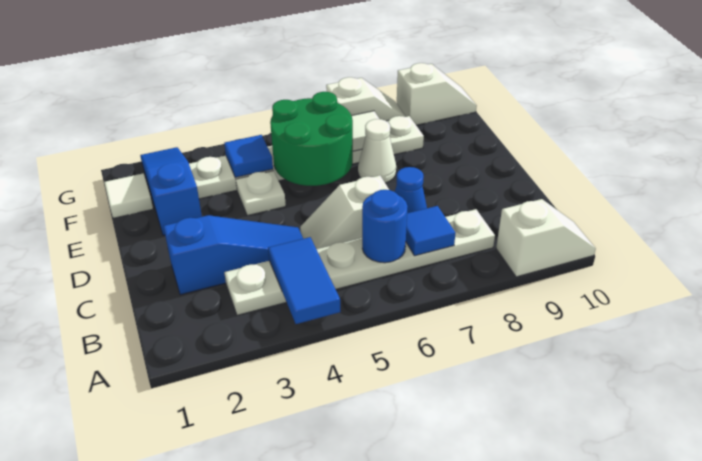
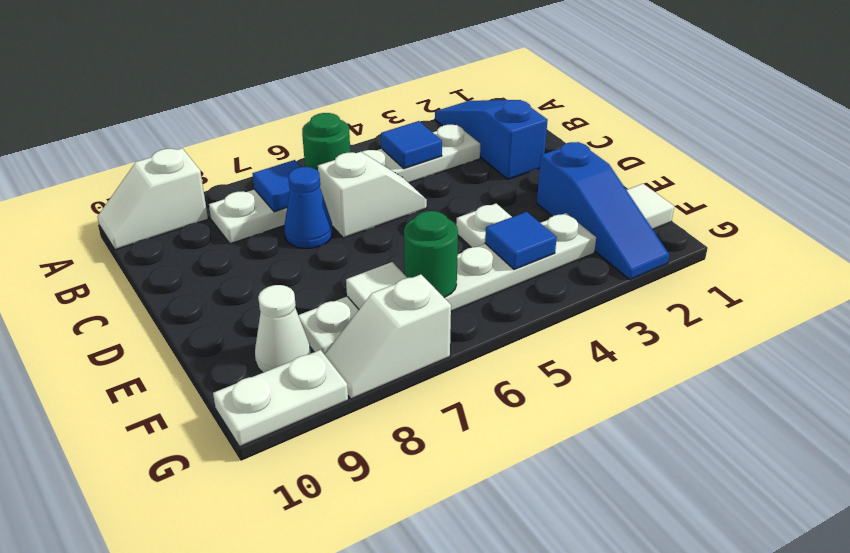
blue 1x2 tile [268,237,341,324] -> blue 1x1 tile [381,121,442,169]
blue 1x1 round brick [362,190,407,263] -> green 1x1 round brick [302,113,350,171]
blue 1x3 slope [163,215,303,295] -> blue 1x3 slope turned to [435,100,548,179]
green 2x2 round brick [270,92,353,186] -> green 1x1 round brick [404,211,458,298]
white 1x1 cone [358,119,396,183] -> white 1x1 cone moved to [255,285,311,373]
white 1x2 slope [397,63,477,125] -> white 1x2 plate [213,350,348,447]

